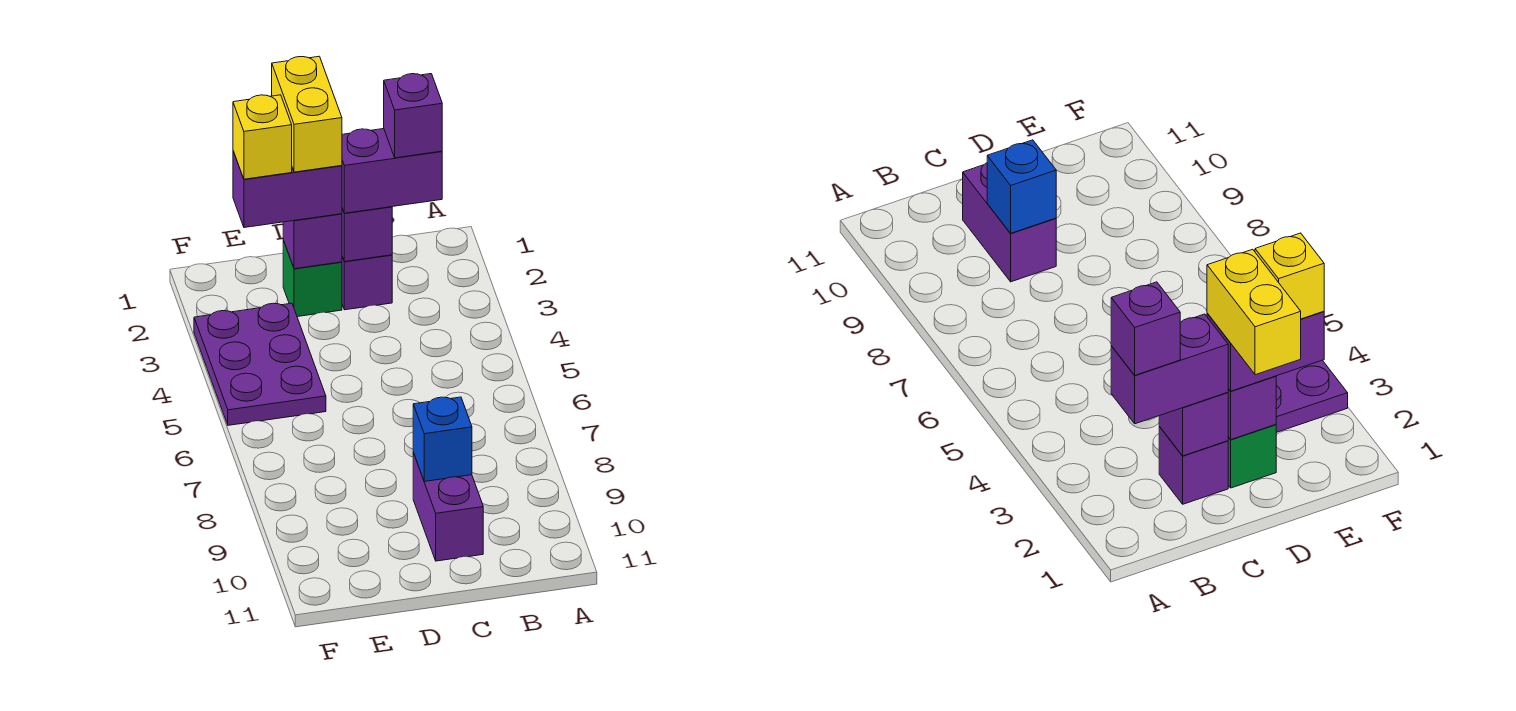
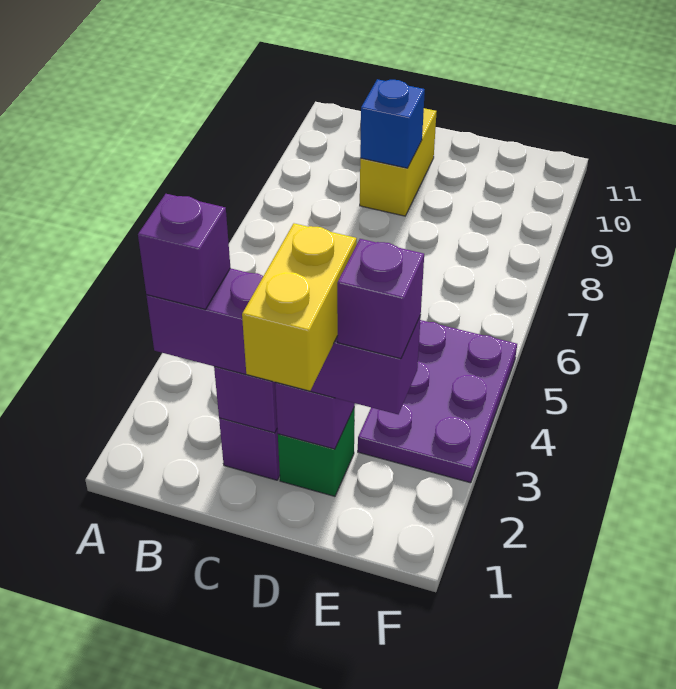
purple 1x2 brick [413,453,483,561] -> yellow 1x2 brick [360,108,437,216]
yellow 1x1 brick [233,95,292,179] -> purple 1x1 brick [337,239,424,359]

